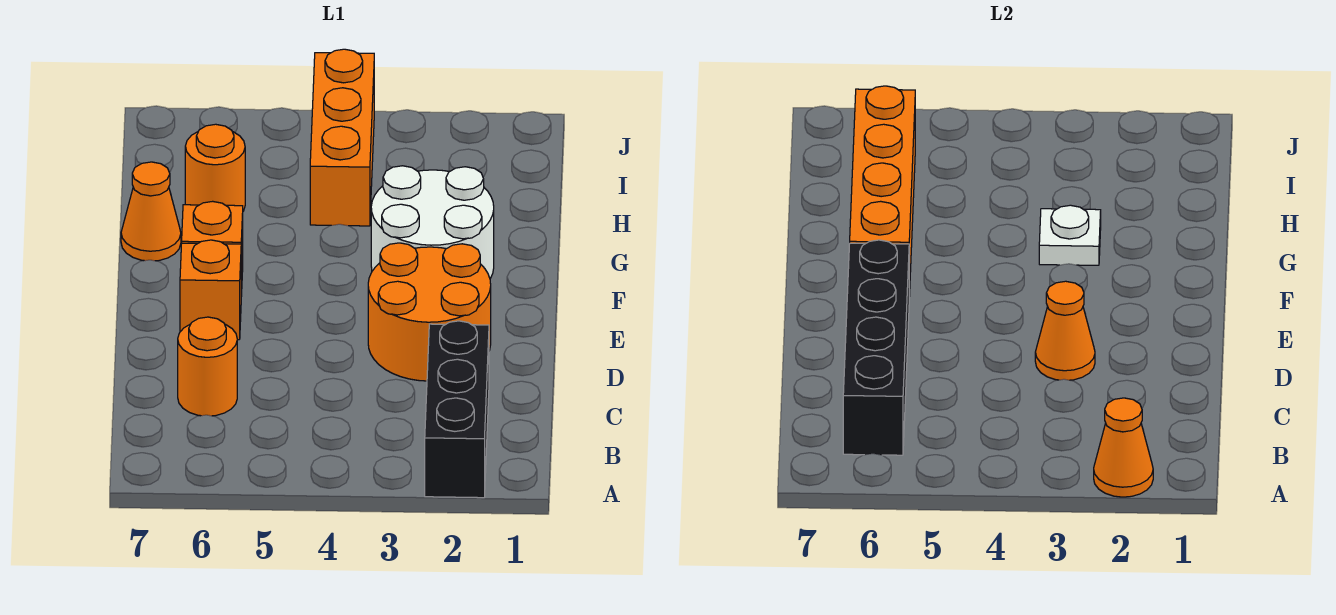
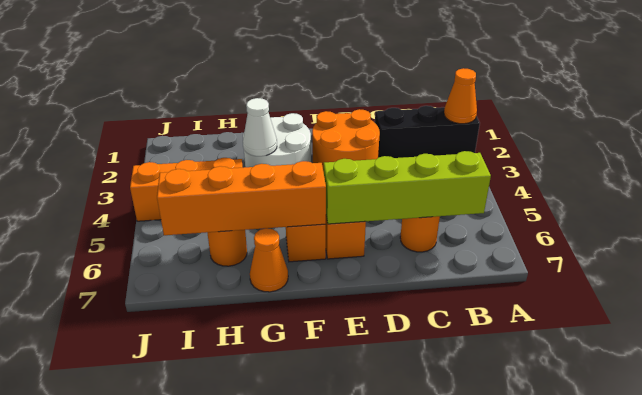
black 1x4 brick [843,240,909,455] -> lime 1x4 brick [324,151,491,224]
orange 1x1 cone [1035,281,1095,380] -> none
white 1x1 plate [1039,205,1101,265] -> white 1x1 cone [243,98,277,156]

